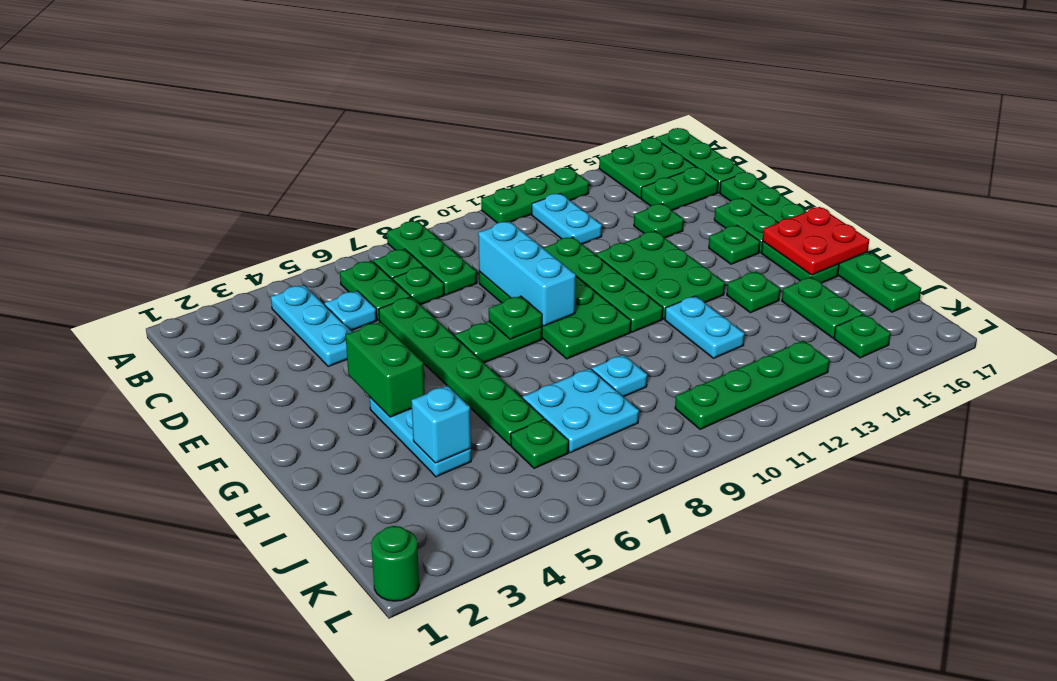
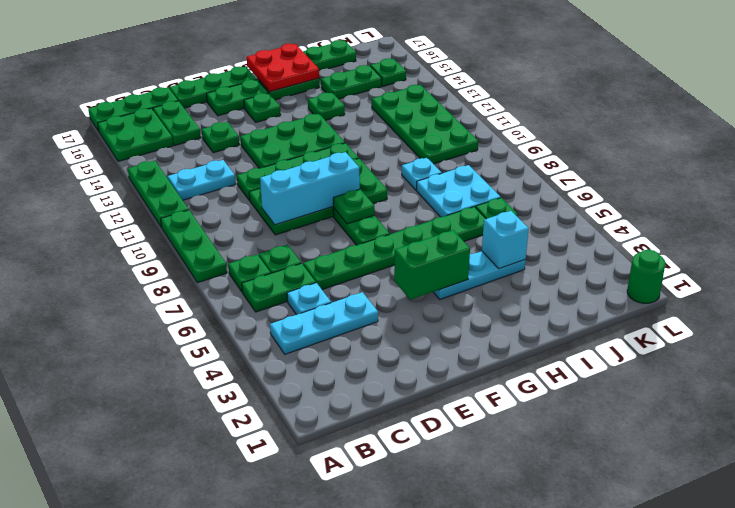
green 1x3 plate [387,221,477,295] -> green 1x3 plate turned to [161,210,227,283]
cyan 1x2 plate [665,296,745,358] -> none
green 1x4 plate [675,341,829,429] -> green 2x4 plate [372,85,478,164]

